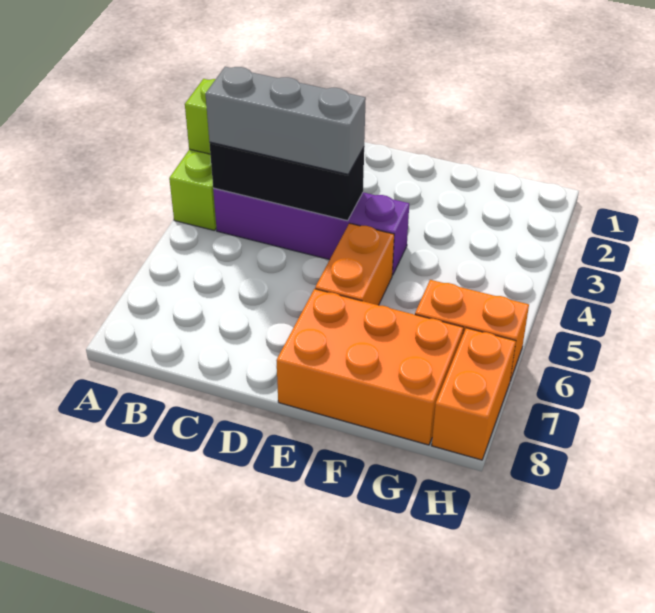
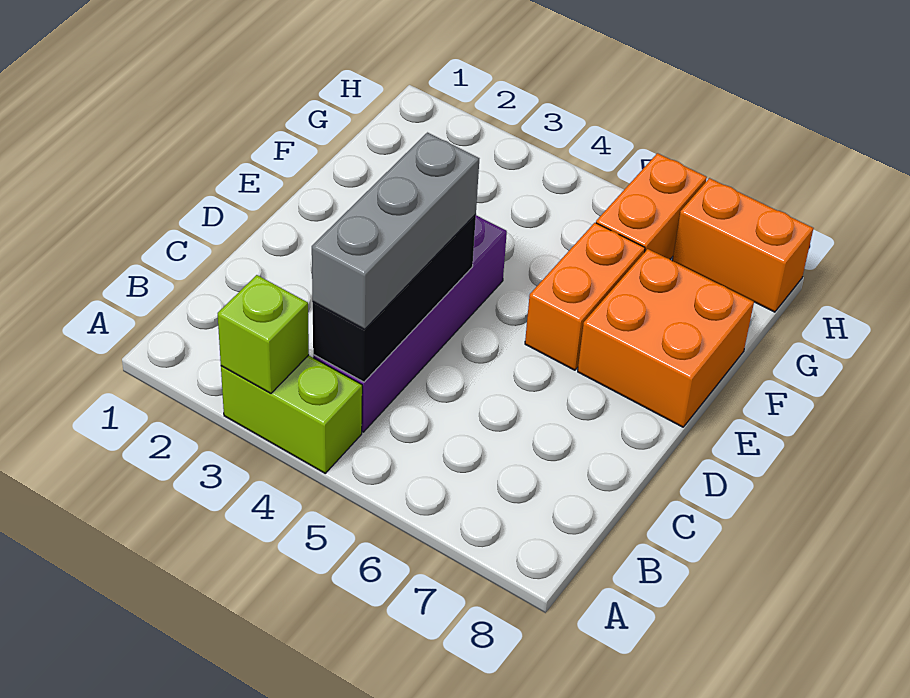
orange 1x2 brick [315,223,394,305] -> orange 1x2 brick turned to [525,223,645,370]
orange 2x3 brick [276,289,463,445] -> orange 2x2 brick [578,249,754,427]

